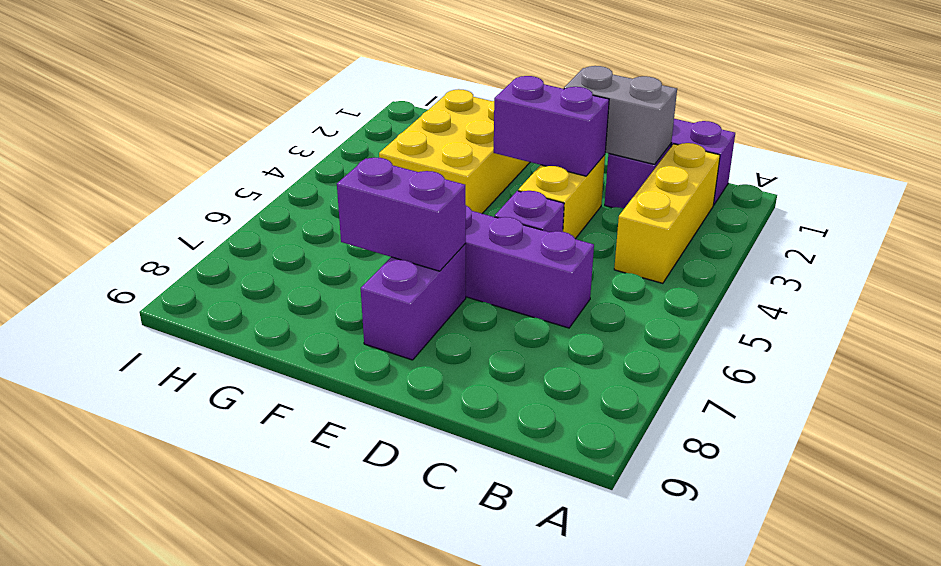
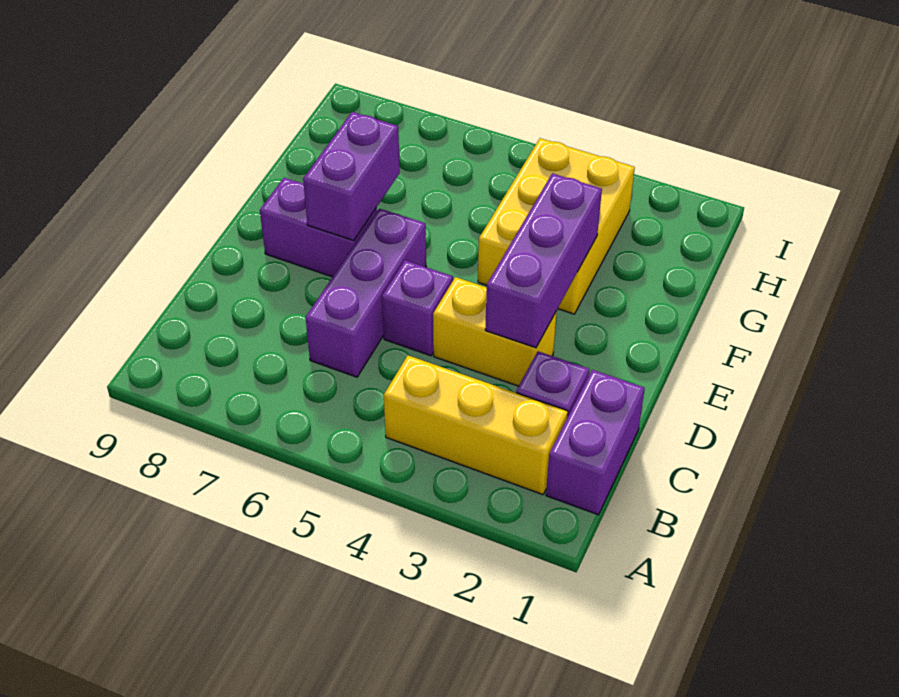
grey 1x2 brick [564,66,677,164] -> none
purple 1x2 brick [494,76,609,176] -> purple 1x3 brick [485,173,602,348]
yellow 2x3 brick [379,89,530,214] -> yellow 2x3 brick turned to [478,138,635,314]

